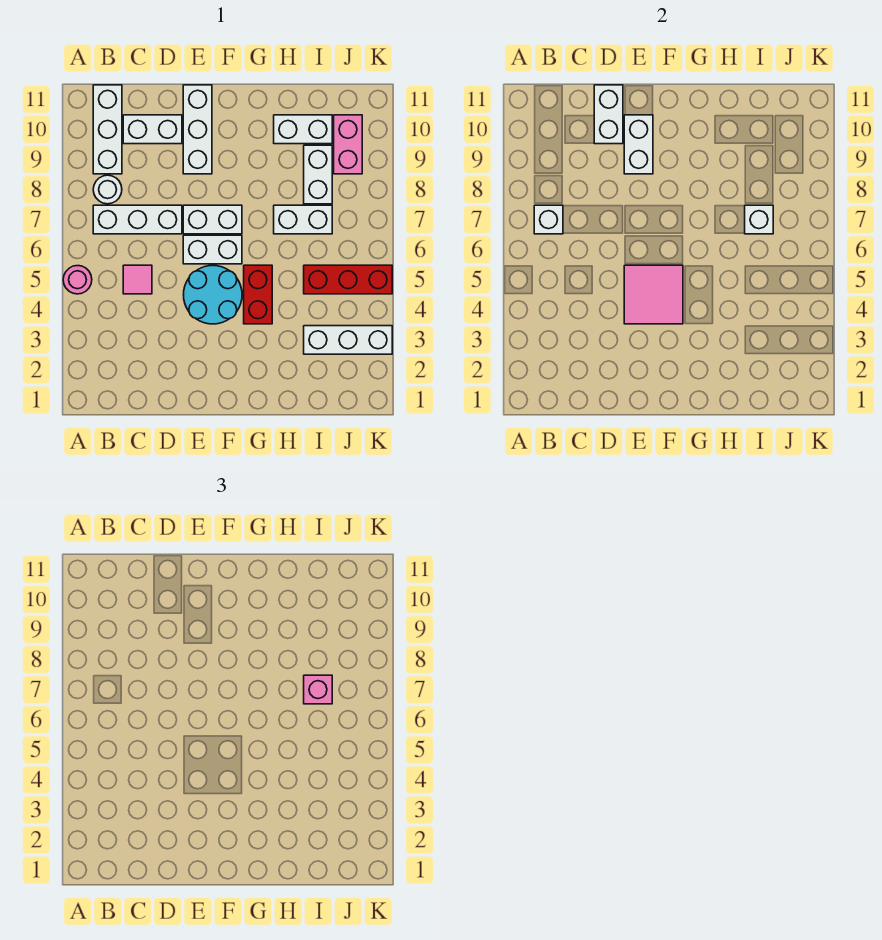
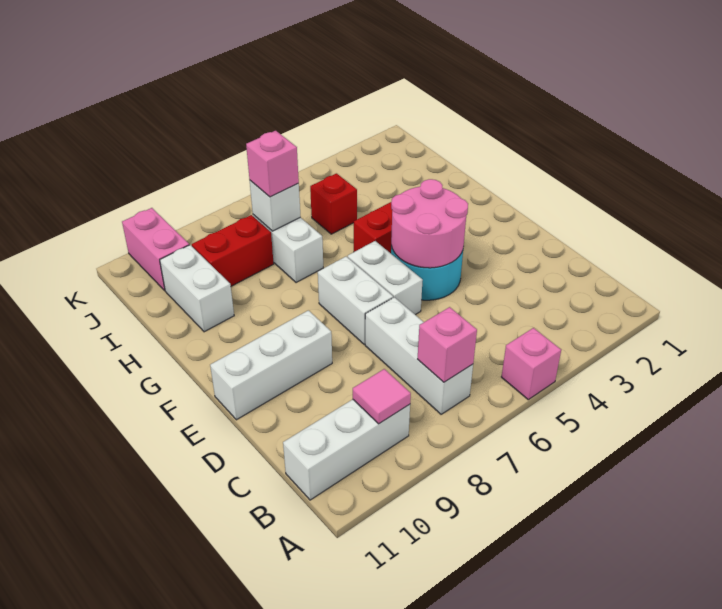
pink 1x1 round brick [63,266,92,294] -> pink 1x1 brick [502,328,561,400]
white 1x1 brick [534,205,563,234] -> pink 1x1 brick [418,307,477,382]
white 1x1 round brick [93,175,122,204] -> none
pink 1x1 tile [123,265,152,294] -> pink 1x1 tile moved to [353,369,411,424]
white 1x2 brick [123,115,182,144] -> none
white 1x2 brick [594,85,623,144] -> none
pink 2x2 tile [624,265,683,324] -> pink 2x2 round brick [391,179,468,268]
white 1x2 brick [624,115,653,174] -> none
white 1x3 brick [304,326,392,354] -> none
red 1x3 brick [304,265,392,294] -> red 1x1 brick [310,173,357,234]
white 1x2 brick [304,145,332,204] -> red 1x2 brick [192,215,274,286]
pink 1x2 brick [334,115,362,174] -> pink 1x2 brick turned to [122,208,189,291]

